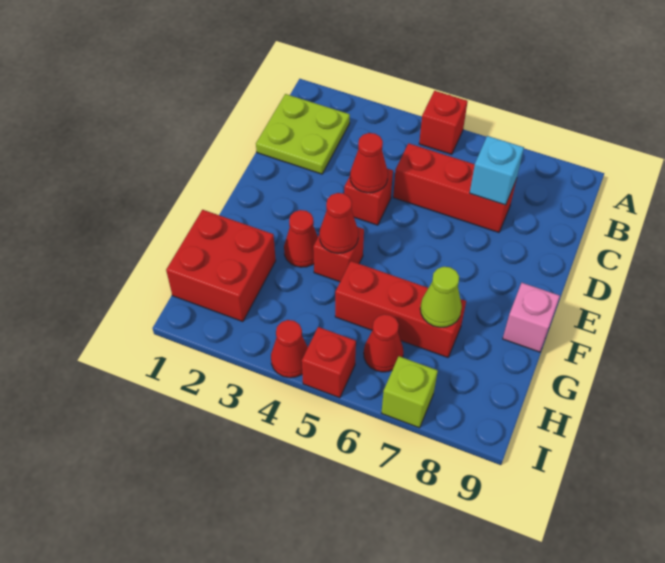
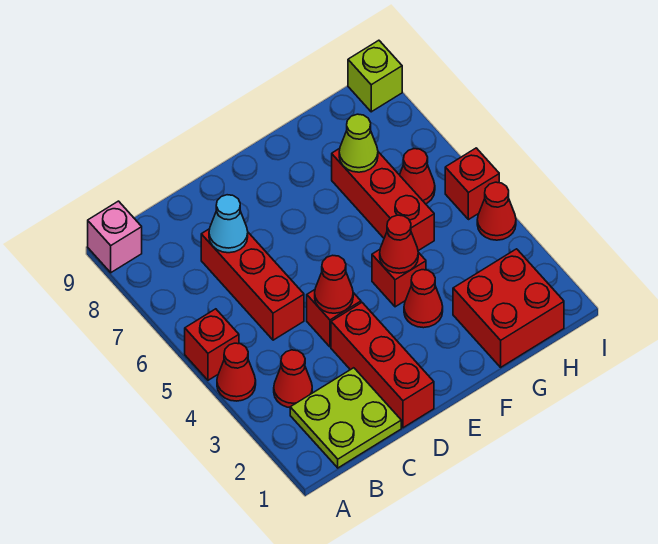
none -> red 1x1 cone [217,343,256,401]
none -> red 1x1 cone [274,350,312,408]
cyan 1x1 brick [470,136,524,205] -> cyan 1x1 cone [209,195,248,253]
none -> red 1x3 brick [331,303,434,428]
pink 1x1 brick [503,283,560,352] -> pink 1x1 brick moved to [88,201,142,273]
lime 1x1 brick [382,356,438,428] -> lime 1x1 brick moved to [348,40,402,112]

